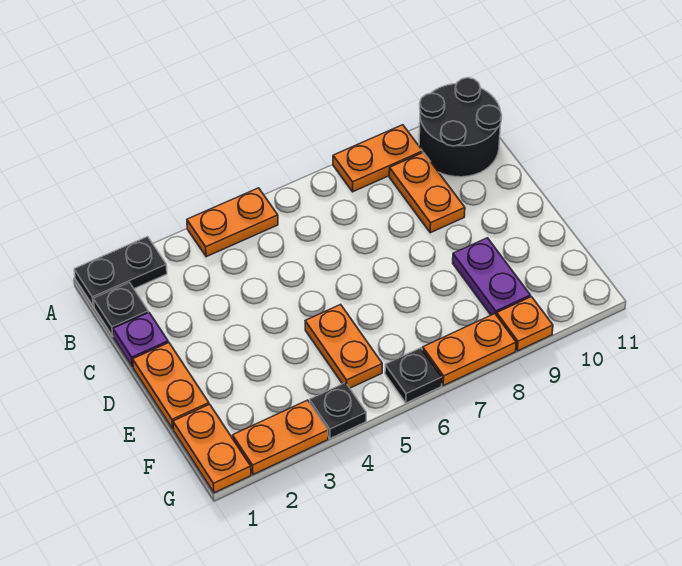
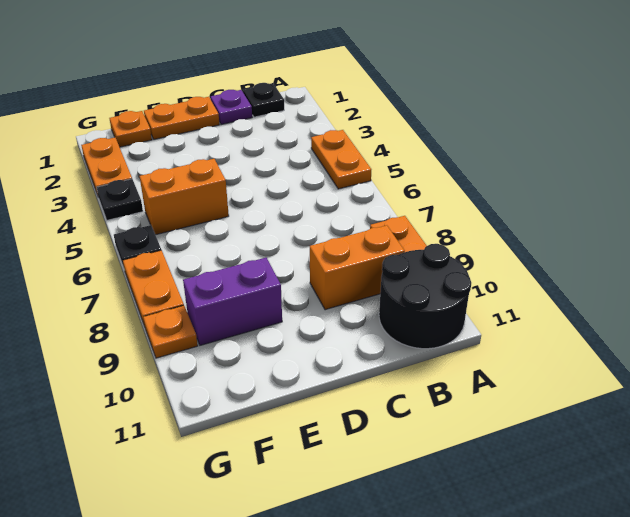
black 1x2 plate [74,237,167,307] -> none
orange 1x2 plate [389,153,465,233] -> orange 1x2 brick [310,225,405,310]
orange 1x2 plate [305,304,382,388] -> orange 1x2 brick [140,159,229,235]
purple 1x2 plate [453,238,531,315] -> purple 1x2 brick [183,258,282,345]
orange 1x2 plate [173,404,251,493] -> orange 1x1 plate [109,111,152,147]

